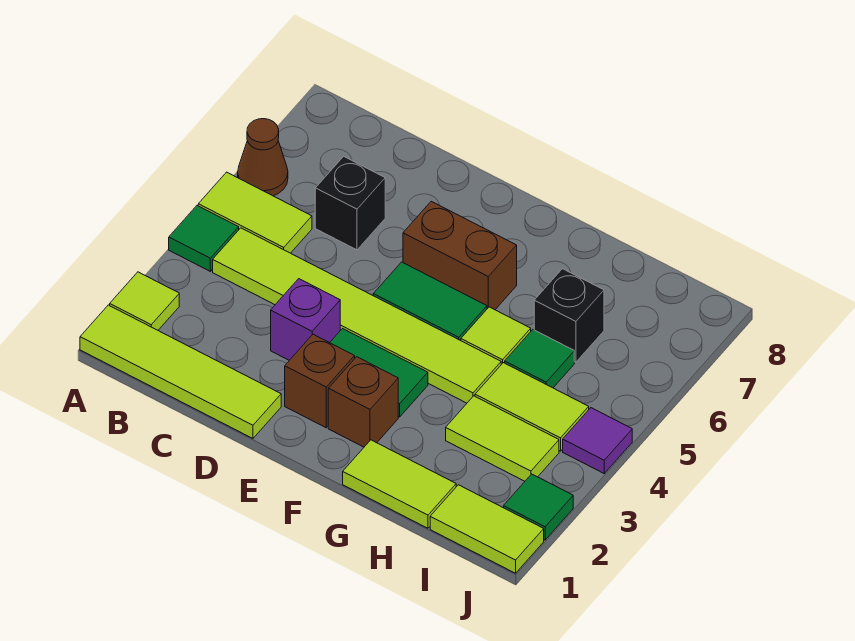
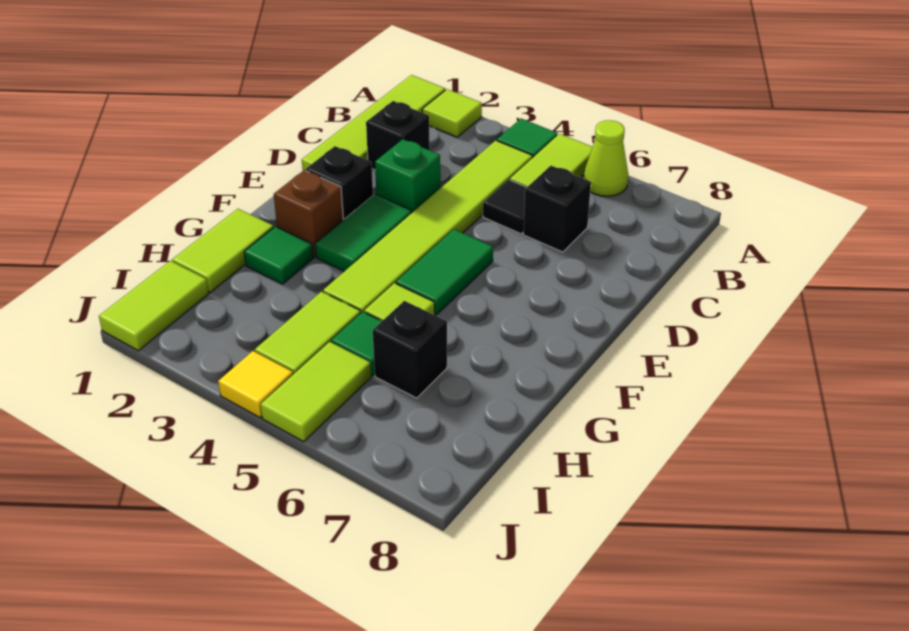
brown 1x1 cone [238,119,288,196] -> lime 1x1 cone [583,120,628,196]
none -> black 1x1 brick [366,101,430,170]
none -> black 1x1 tile [483,180,527,234]
purple 1x1 brick [271,279,340,360] -> green 1x1 brick [375,139,440,212]
brown 1x1 brick [285,334,355,428] -> black 1x1 brick [306,146,373,220]
brown 1x2 brick [403,201,517,310] -> none
lime 1x2 tile [446,396,559,481] -> lime 1x2 tile moved to [261,342,371,442]
green 1x1 tile [504,474,573,540] -> green 1x1 tile moved to [244,227,313,284]
purple 1x1 tile [563,408,632,473] -> yellow 1x1 tile [218,351,293,418]

